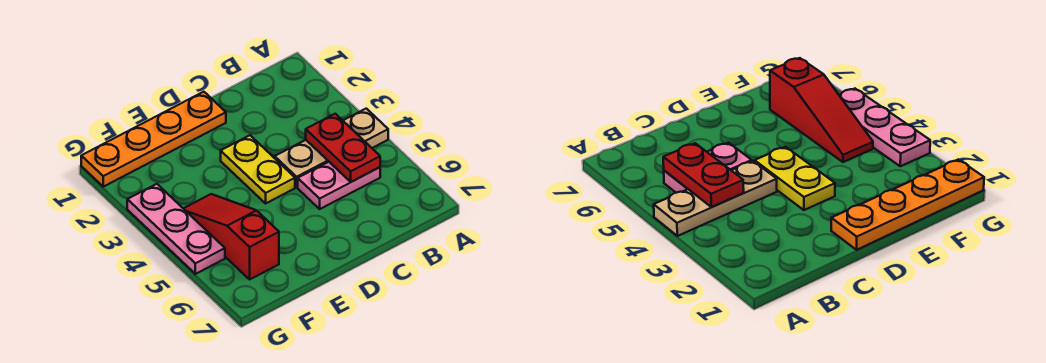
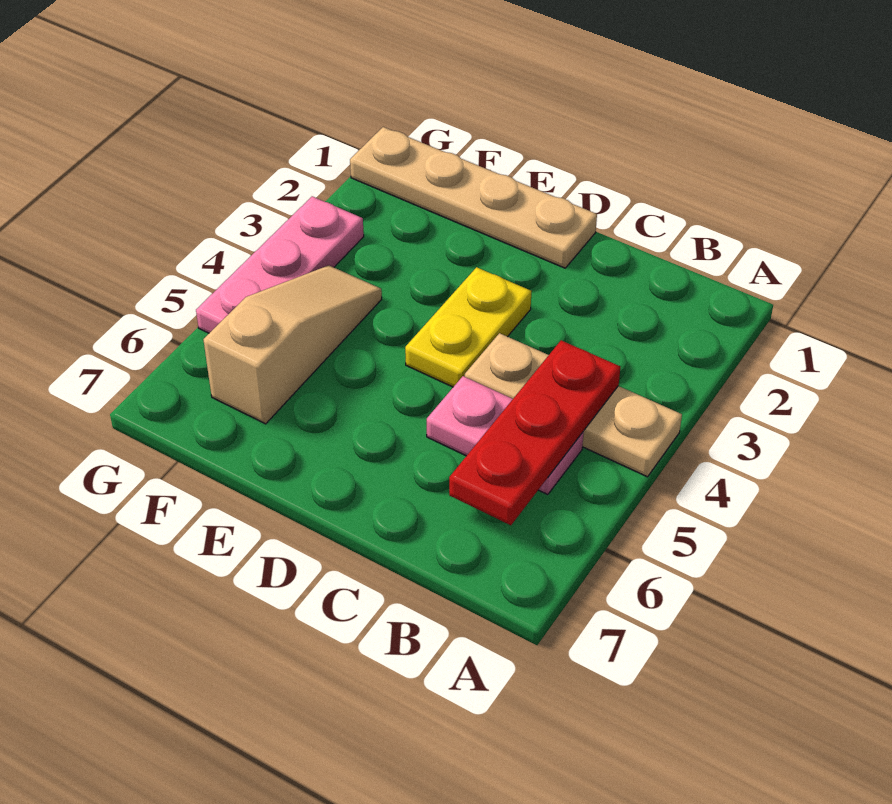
red 1x2 plate [306,114,380,182] -> red 1x3 plate [449,340,620,525]
orange 1x4 plate [81,92,226,187] -> tan 1x4 plate [350,127,597,268]
red 1x3 slope [183,194,279,279] -> tan 1x3 slope [203,265,382,424]

